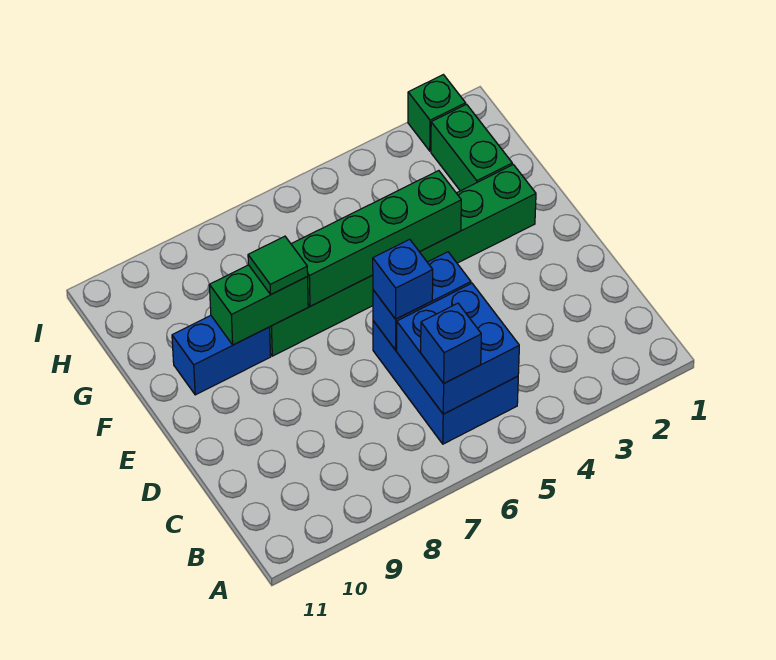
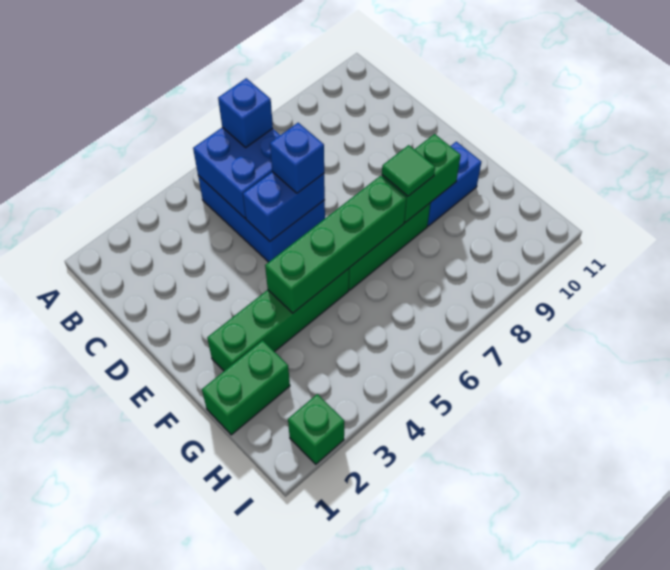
green 1x2 brick [431,104,512,191] -> green 1x2 brick turned to [202,340,290,435]

